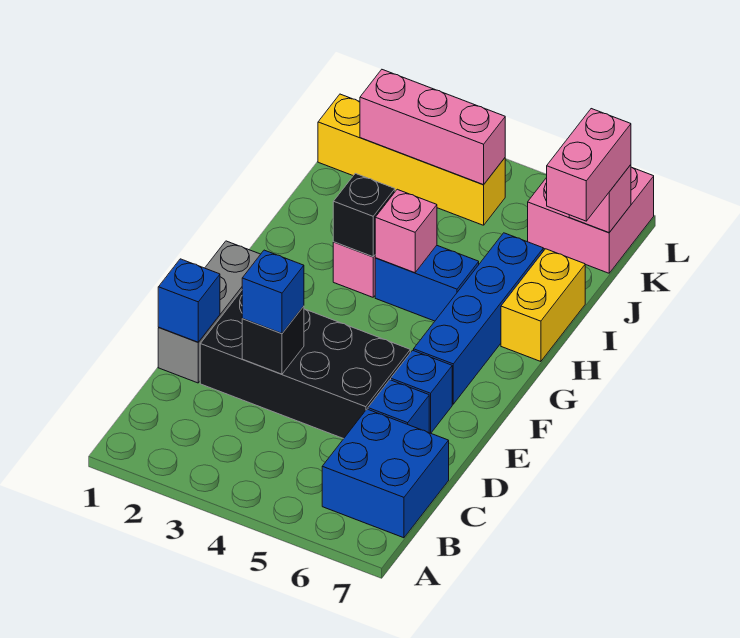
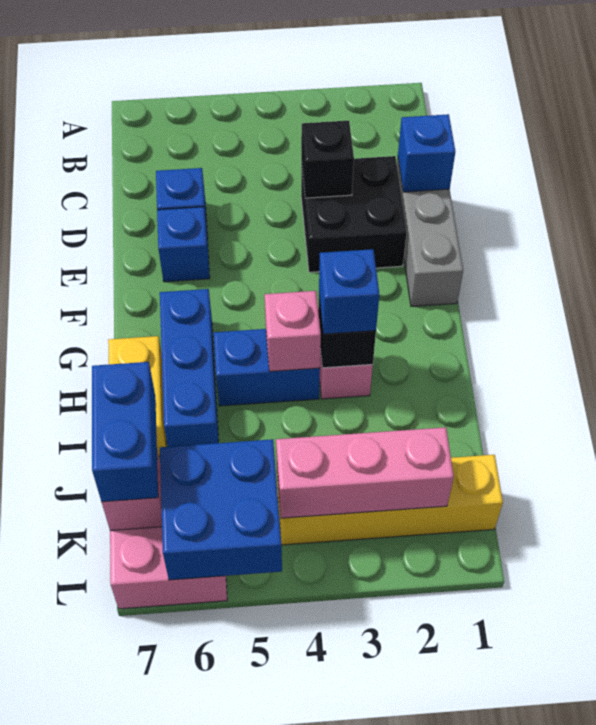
blue 2x2 brick [322,409,449,538] -> blue 2x2 brick moved to [160,439,282,580]
black 2x4 brick [200,291,410,439] -> black 2x2 brick [301,156,407,272]
blue 1x1 brick [242,250,304,334] -> blue 1x1 brick moved to [319,249,379,334]
blue 1x4 brick [414,233,543,404] -> blue 1x3 brick [160,289,219,447]
pink 1x2 brick [547,109,631,221] -> blue 1x2 brick [92,362,158,502]

